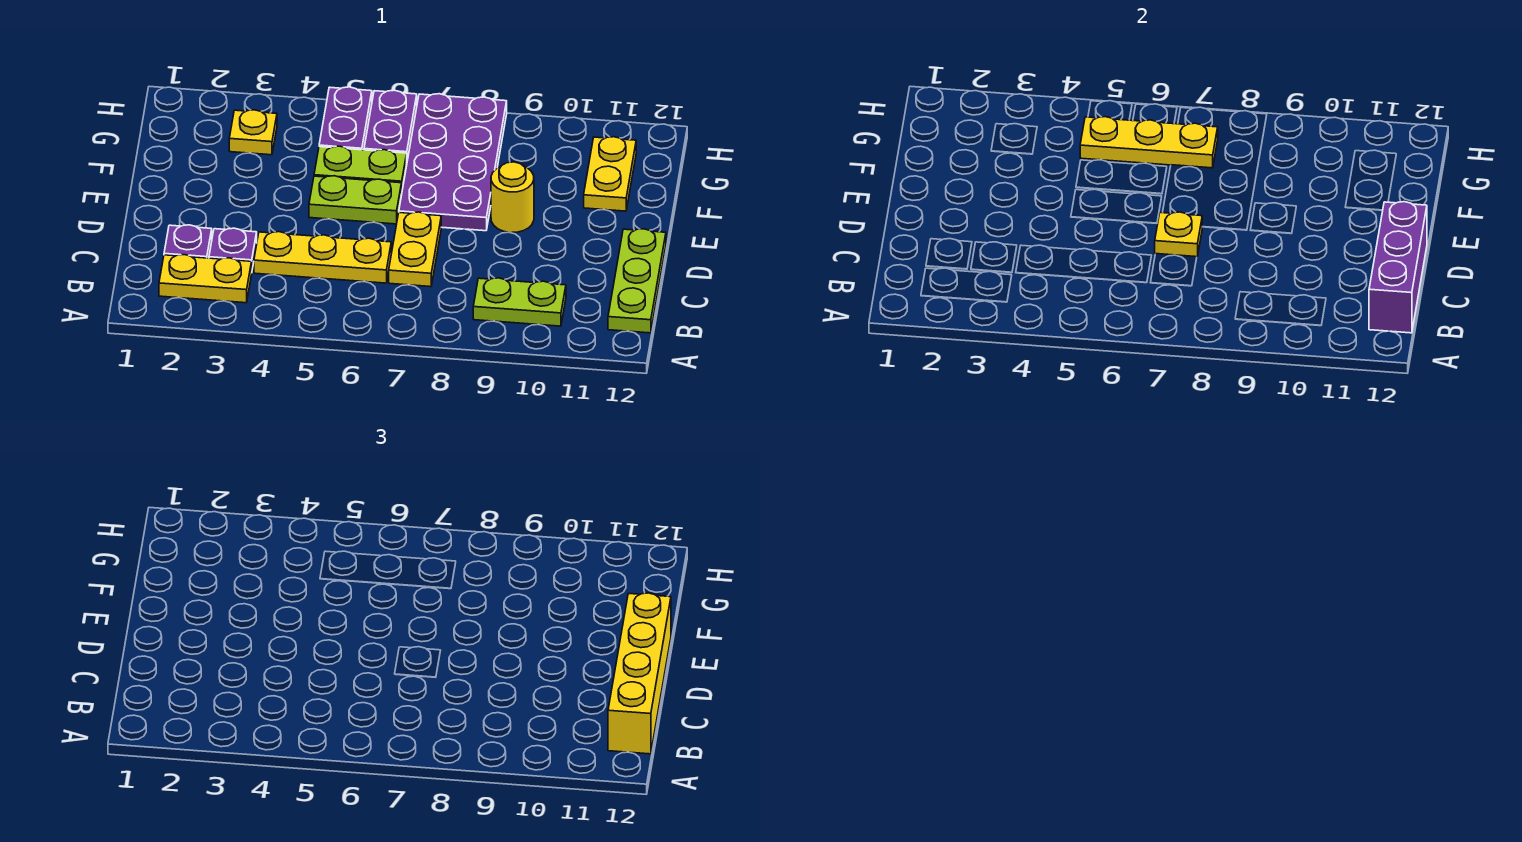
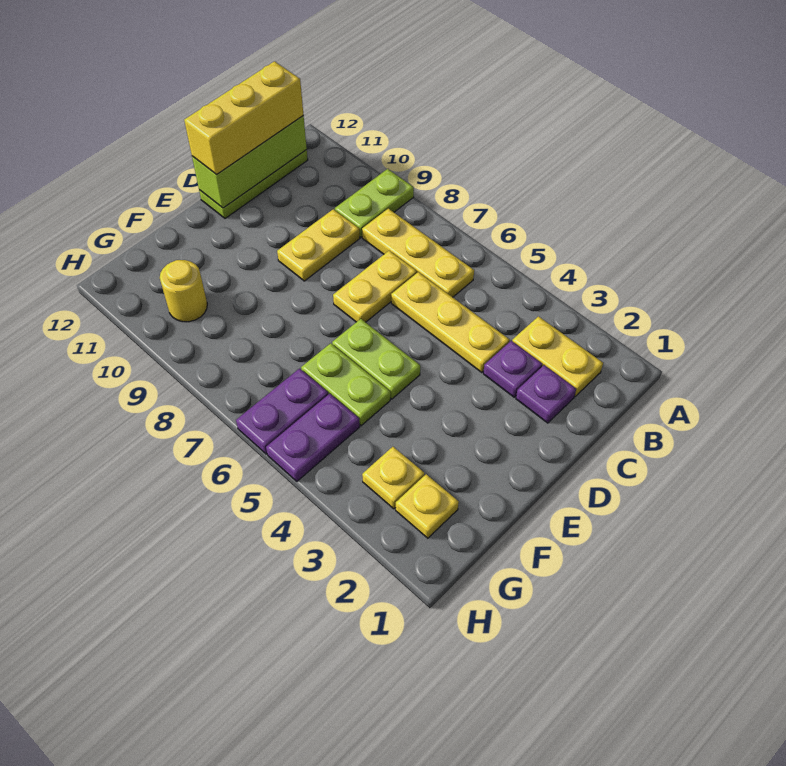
lime 1x2 plate [473,278,566,326] -> lime 1x2 plate turned to [335,169,414,237]
purple 1x3 brick [1369,202,1427,333] -> lime 1x3 brick [192,116,307,208]
yellow 1x4 brick [608,593,671,754] -> yellow 1x3 brick [184,61,303,175]
yellow 1x1 plate [1155,212,1202,257] -> yellow 1x1 plate moved to [396,474,459,538]
purple 2x4 plate [399,94,507,231] -> none
yellow 1x1 round brick [491,162,534,233] -> yellow 1x1 round brick moved to [160,260,207,322]
yellow 1x2 plate [584,137,636,211] -> yellow 1x2 plate moved to [277,209,360,281]
yellow 1x3 plate [1080,117,1218,168] -> yellow 1x3 plate moved to [362,209,474,297]

